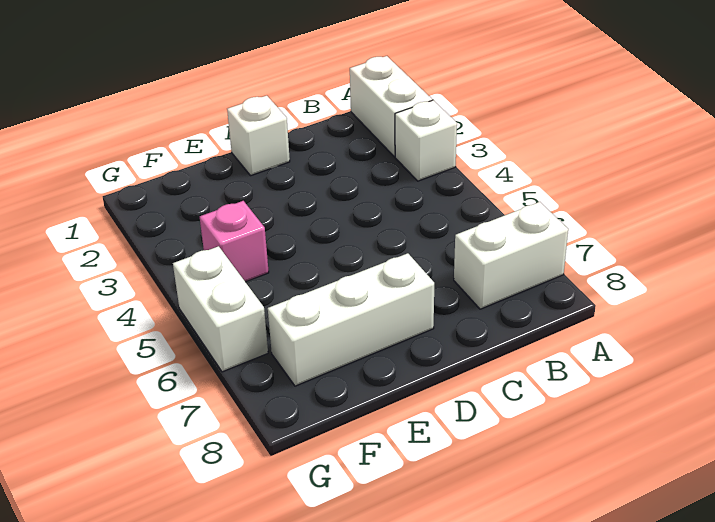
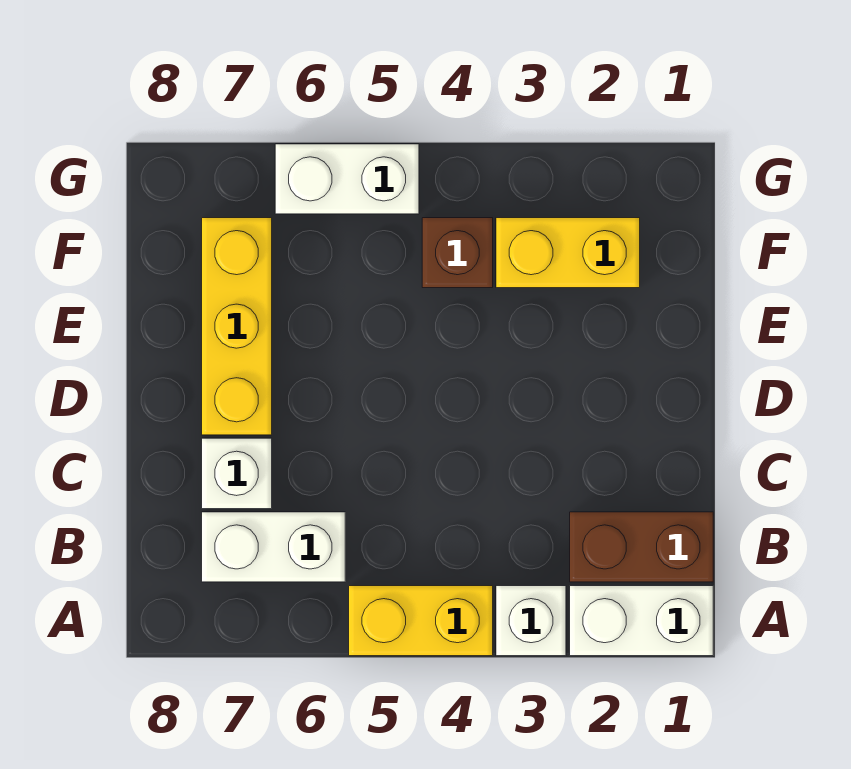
none -> yellow 1x2 brick [349,586,493,656]
white 1x2 brick [454,202,568,309] -> white 1x2 brick turned to [202,512,345,582]
none -> brown 1x2 brick [570,512,713,582]
white 1x1 brick [227,96,290,176] -> white 1x1 brick moved to [202,438,272,509]
white 1x3 brick [268,253,434,386] -> yellow 1x3 brick [202,218,272,435]
none -> yellow 1x2 brick [496,218,640,288]
pink 1x1 brick [200,201,269,282] -> brown 1x1 brick [422,218,493,288]

